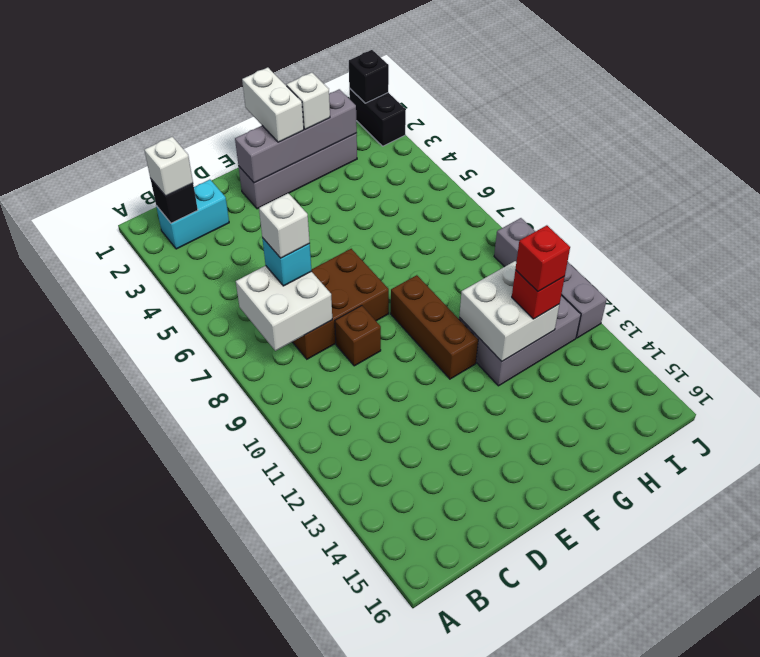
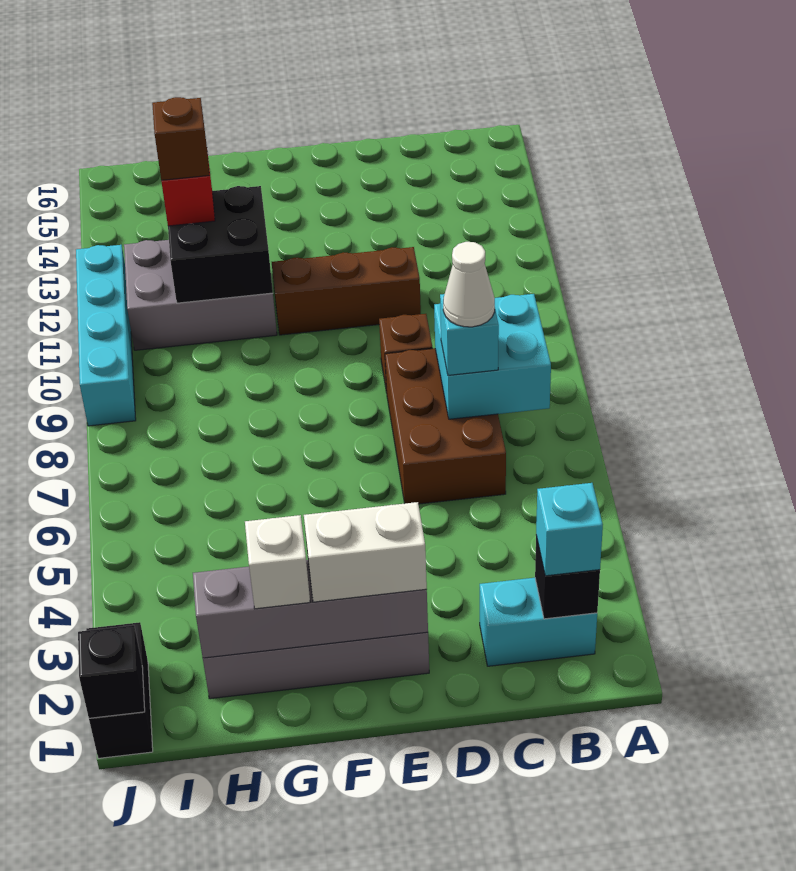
white 1x1 brick [144,137,193,196] -> cyan 1x1 brick [536,483,603,576]
white 2x2 brick [236,266,332,351] -> cyan 2x2 brick [434,294,551,419]
brown 2x3 brick [293,249,389,359] -> brown 2x3 brick turned to [385,348,506,504]
white 1x1 brick [259,193,310,258] -> white 1x1 cone [443,242,495,327]
white 1x2 brick [242,67,304,142] -> white 1x2 brick turned to [304,502,427,602]
brown 1x3 brick [391,275,478,379] -> brown 1x3 brick turned to [272,247,421,335]
white 2x2 brick [459,261,559,361] -> black 2x2 brick [168,186,273,303]
red 1x1 brick [515,225,570,291] -> brown 1x1 brick [152,97,209,180]
grey 1x4 brick [494,218,607,338] -> cyan 1x4 brick [76,245,136,426]

